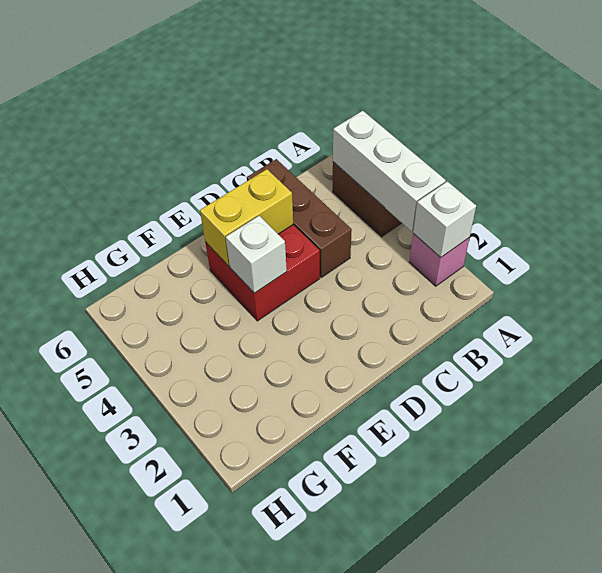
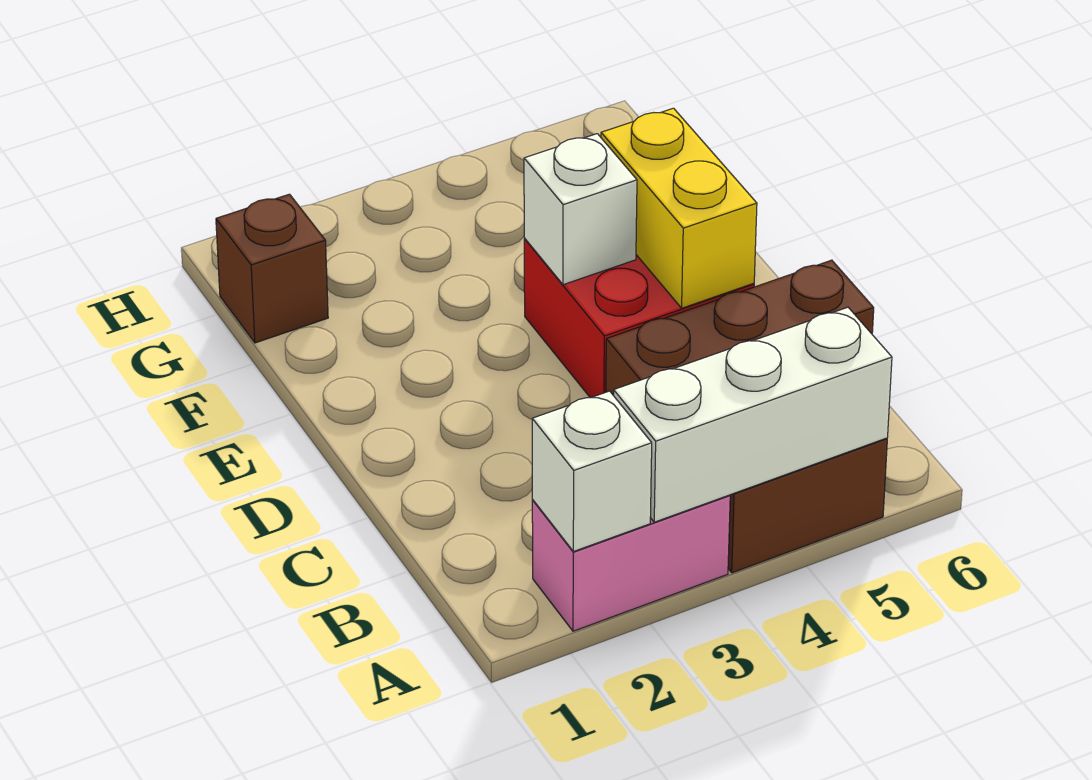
pink 1x1 brick [409,234,469,286] -> pink 1x2 brick [532,495,730,631]
none -> brown 1x1 brick [216,194,328,343]

